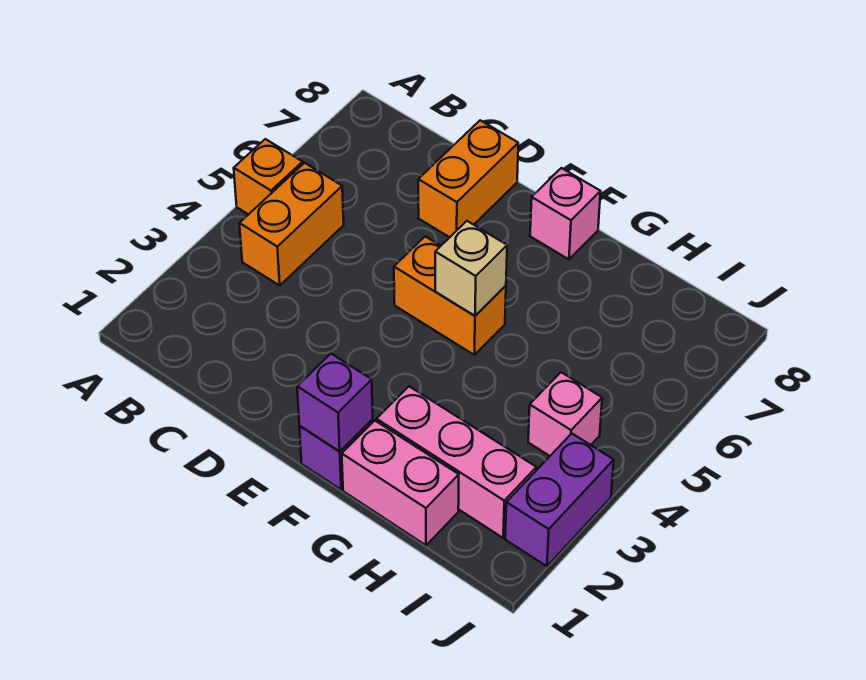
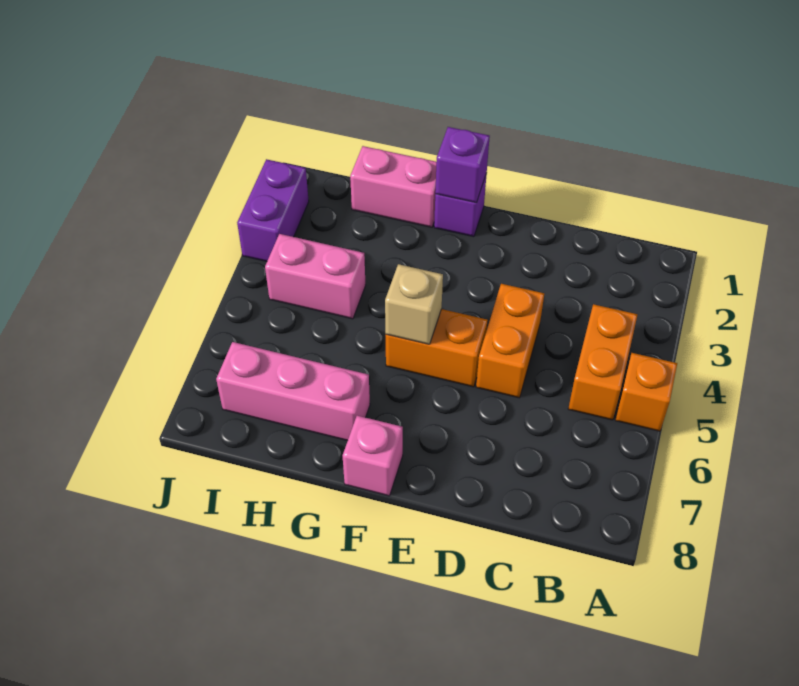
orange 1x2 brick [418,120,518,237] -> orange 1x2 brick moved to [476,284,544,398]
pink 1x3 brick [376,386,536,538] -> pink 1x3 brick moved to [216,342,370,441]
pink 1x1 brick [528,372,602,456] -> pink 1x2 brick [265,234,366,319]

